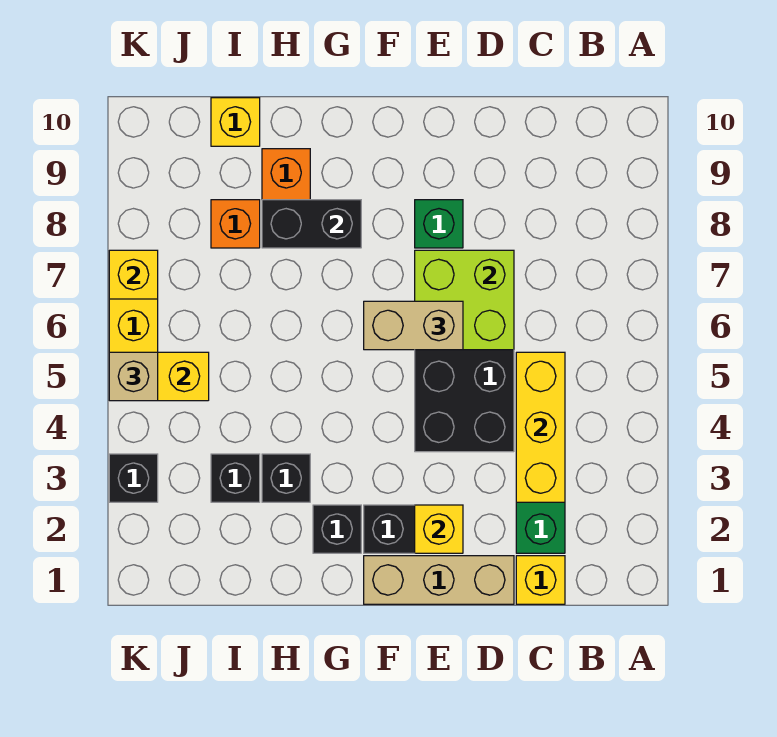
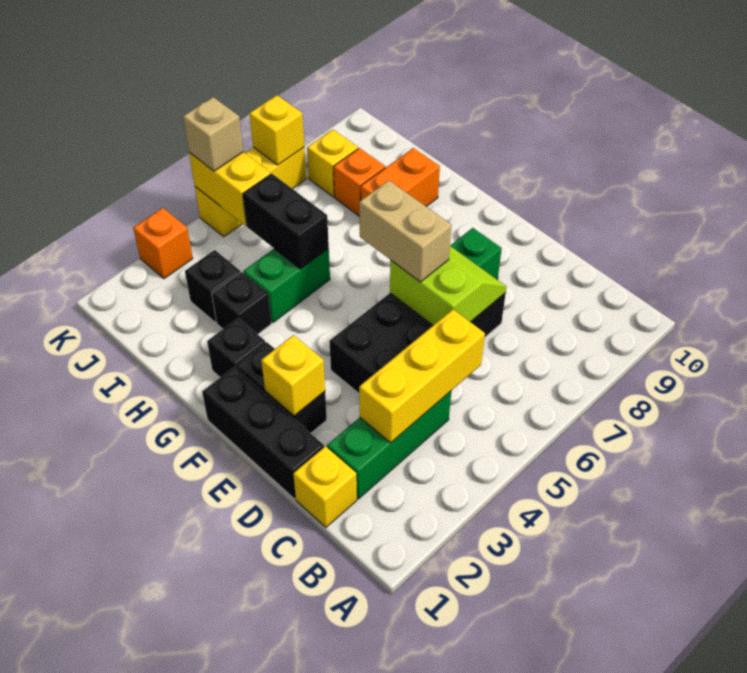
tan 1x3 brick [364,556,514,604] -> black 1x3 brick [202,367,324,499]
lime 2x2 brick [415,250,514,350] -> lime 2x2 slope [390,246,506,325]
black 1x2 brick [262,200,361,248] -> black 1x2 brick moved to [243,174,329,269]
none -> green 1x2 brick [243,249,330,322]
yellow 1x1 brick [211,98,260,146] -> yellow 1x1 brick moved to [307,130,358,197]
black 1x1 brick [109,454,158,502] -> orange 1x1 brick [133,208,193,279]

